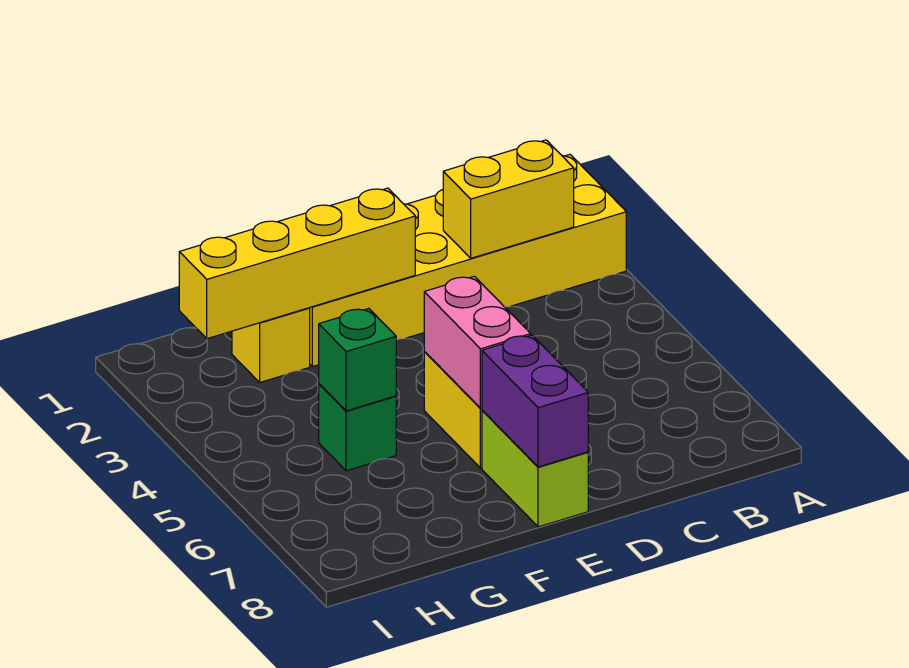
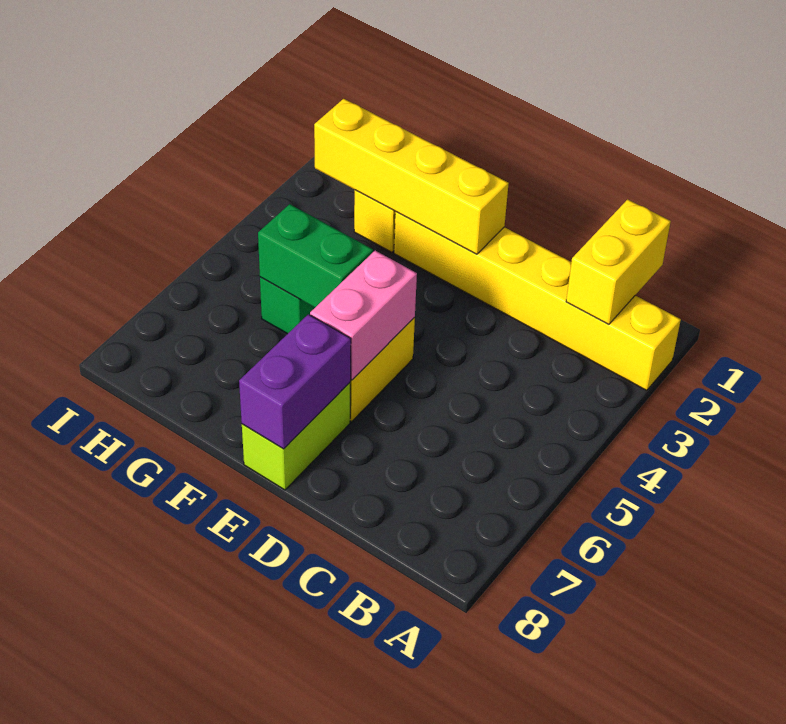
yellow 2x6 brick [310,155,626,367] -> yellow 1x6 brick [394,211,681,391]
yellow 1x2 brick [443,140,574,258] -> yellow 1x2 brick turned to [566,199,671,324]
green 1x1 brick [319,308,396,411] -> green 1x2 brick [258,204,373,308]

